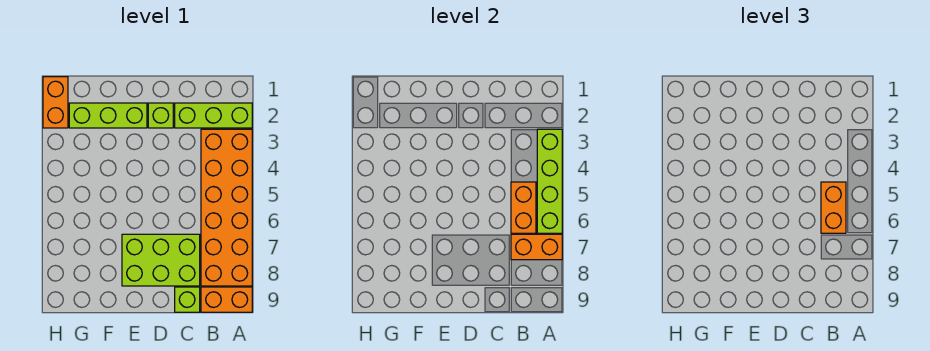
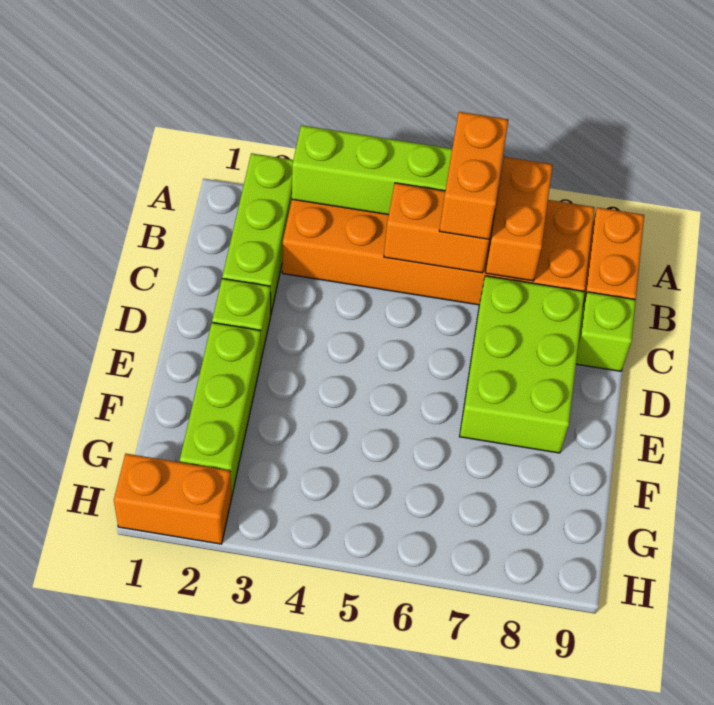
orange 1x2 brick [821,182,846,233] -> orange 1x2 brick turned to [439,112,508,239]

